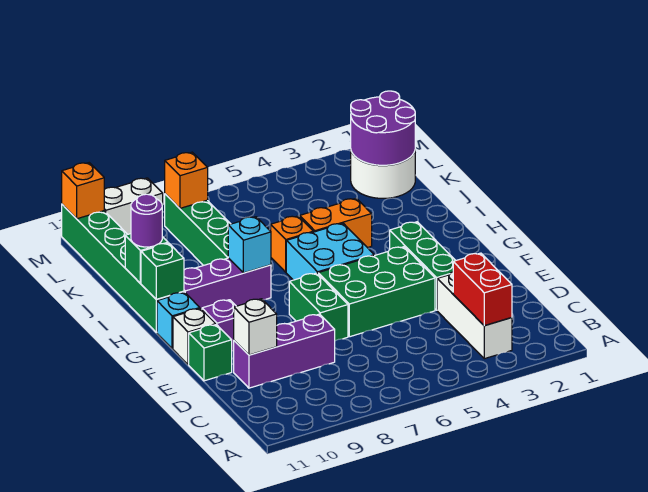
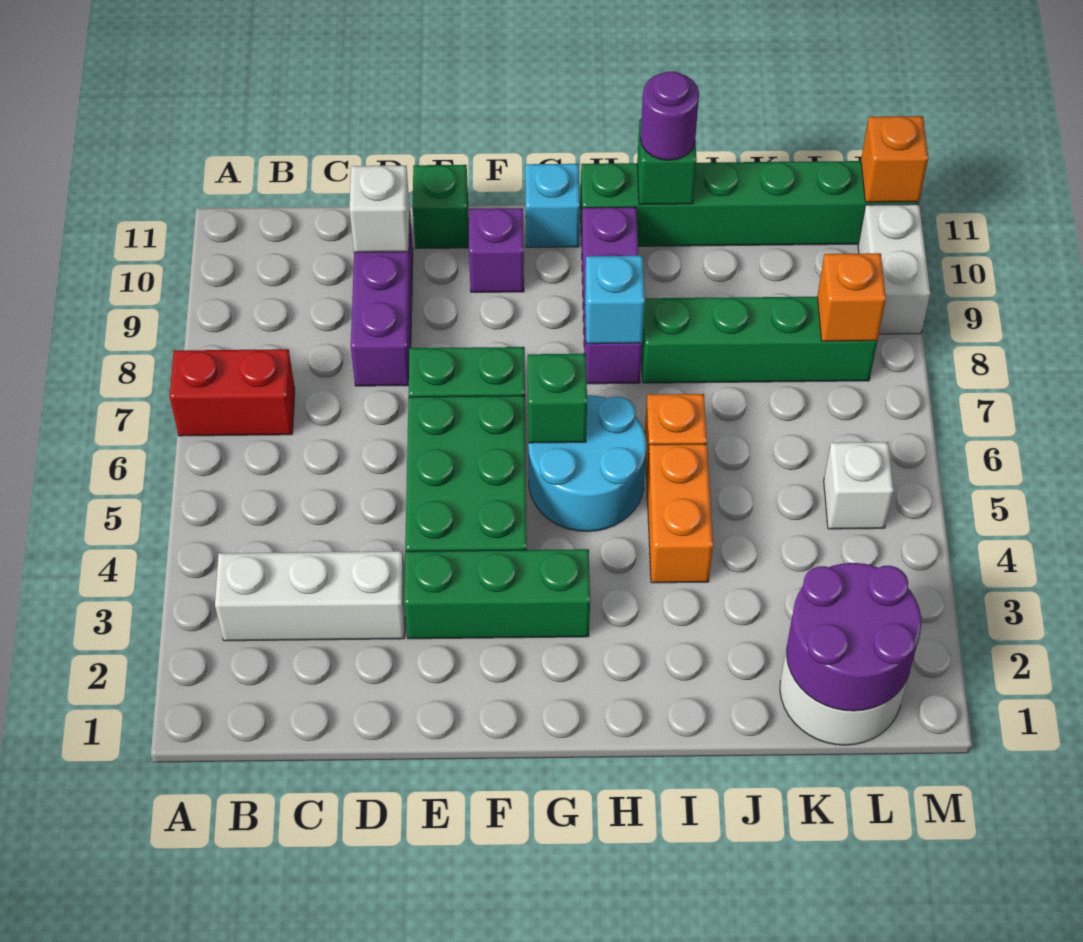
red 1x2 brick [453,253,512,326] -> red 1x2 brick moved to [170,349,295,436]
white 1x1 brick [173,308,216,365] -> white 1x1 brick moved to [824,442,893,529]
cyan 2x2 brick [286,223,374,280] -> cyan 2x2 round brick [528,395,646,532]
green 1x1 brick [141,243,184,299] -> green 1x1 brick moved to [528,354,587,443]

